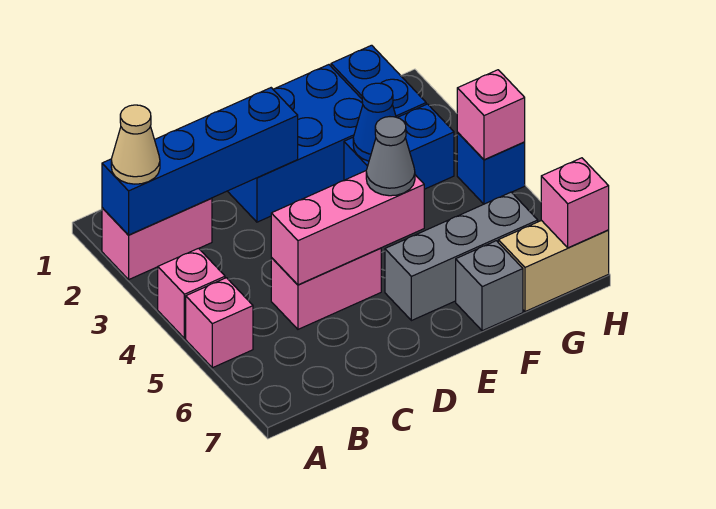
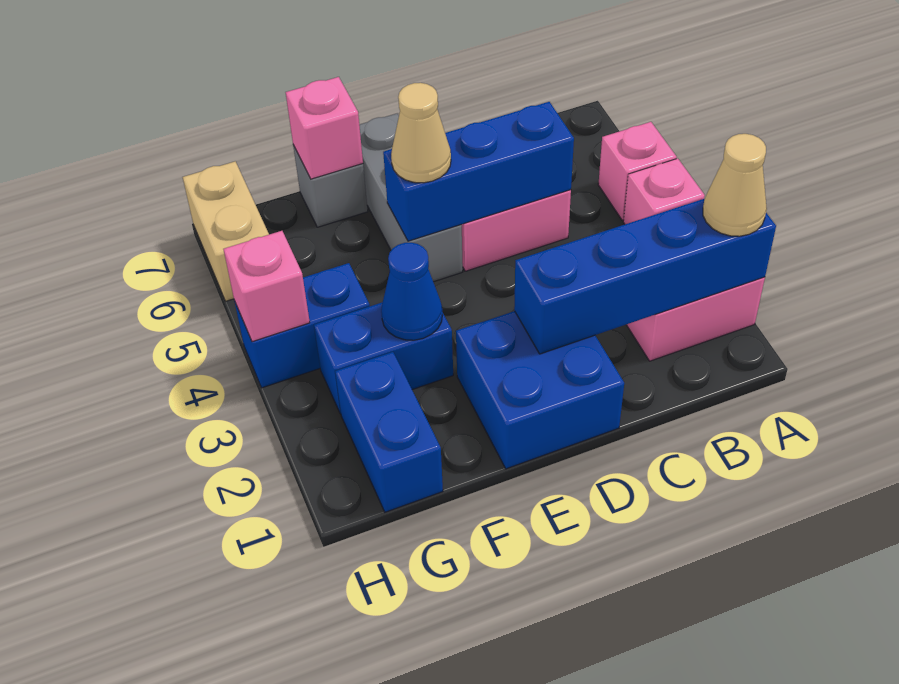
pink 1x3 brick [271,171,424,285] -> blue 1x3 brick [383,102,574,241]
blue 2x3 brick [228,65,363,222] -> blue 2x2 brick [456,311,624,469]
grey 1x1 cone [366,117,415,196] -> tan 1x1 cone [391,83,451,183]
grey 1x3 brick [385,192,538,321] -> grey 1x3 brick turned to [359,114,463,282]
tan 1x2 brick [498,220,609,312] -> tan 1x2 brick turned to [183,161,269,301]
blue 1x1 brick [457,133,525,204] -> blue 1x2 brick [235,263,370,388]
pink 1x1 brick [541,158,609,248] -> pink 1x1 brick moved to [286,77,363,179]

